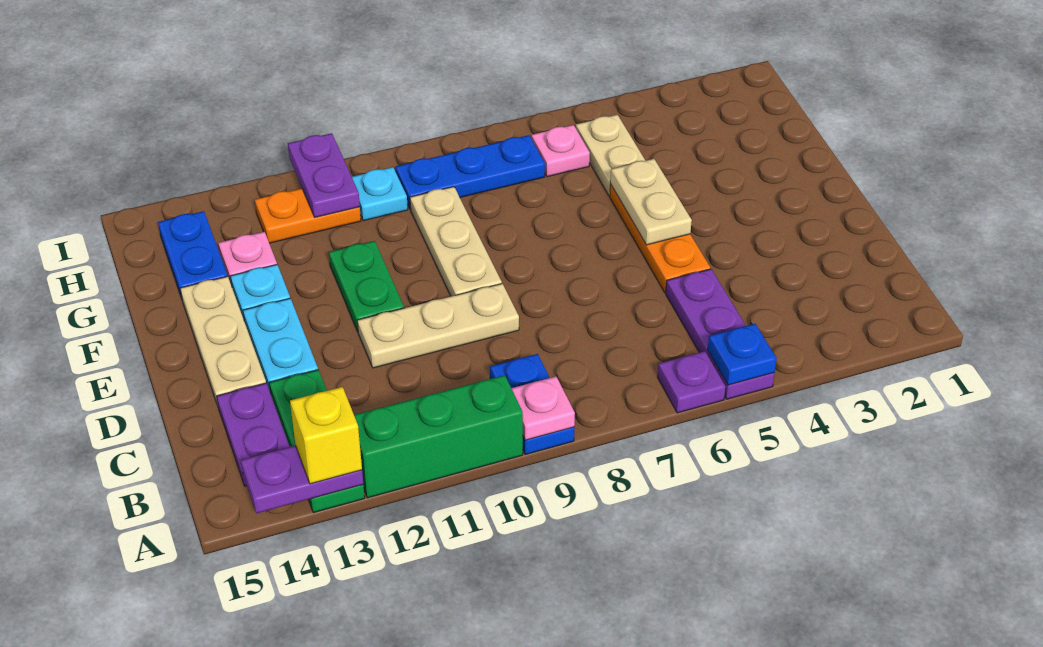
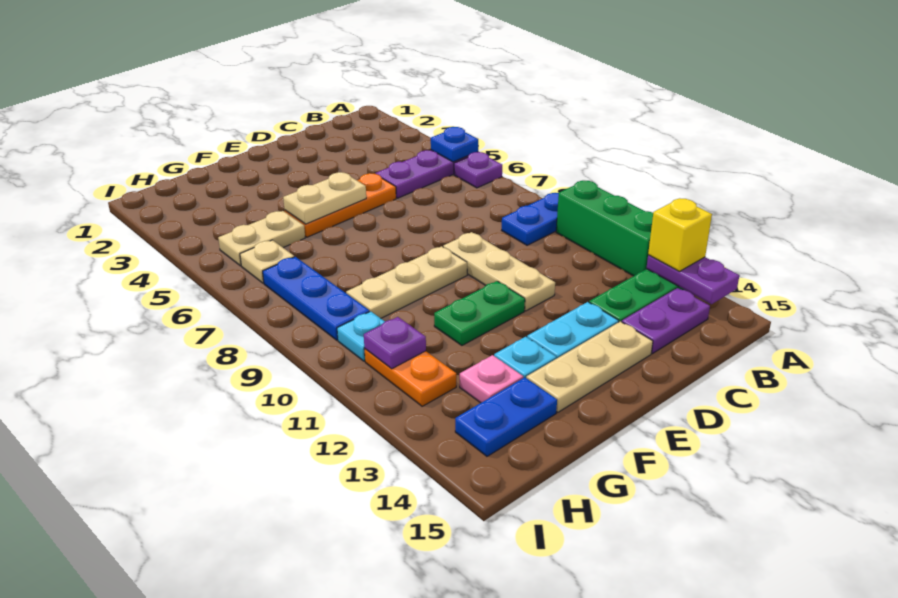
pink 1x1 plate [511,376,575,440] -> none
pink 1x1 plate [531,125,590,177] -> tan 1x1 plate [240,240,294,283]
purple 1x2 plate [288,133,360,217] -> purple 1x1 plate [364,317,426,369]

